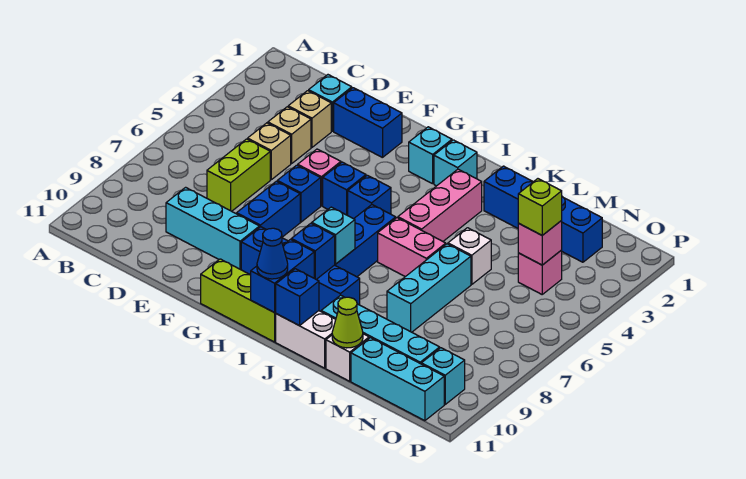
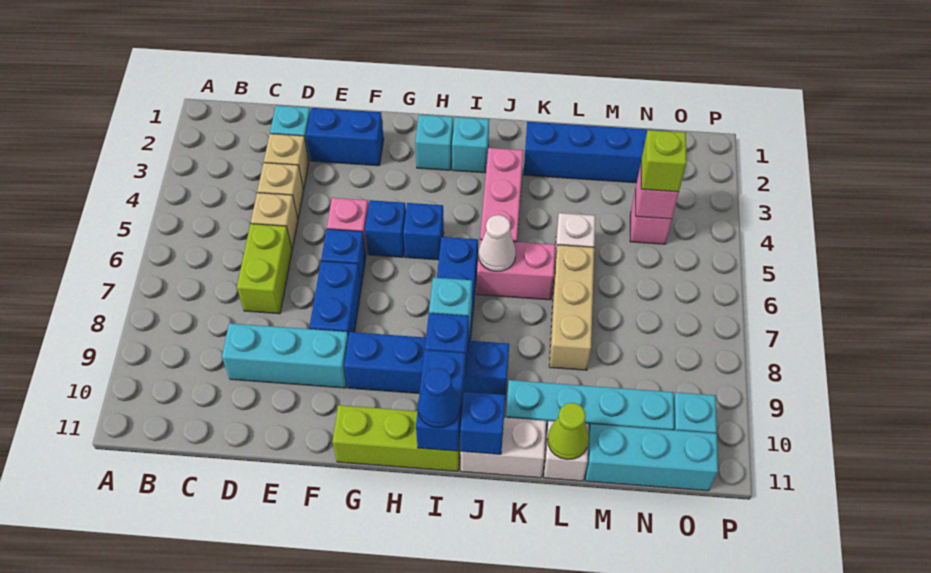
none -> white 1x1 cone [479,215,516,271]
cyan 1x3 brick [387,244,471,332] -> tan 1x3 brick [549,245,594,370]

